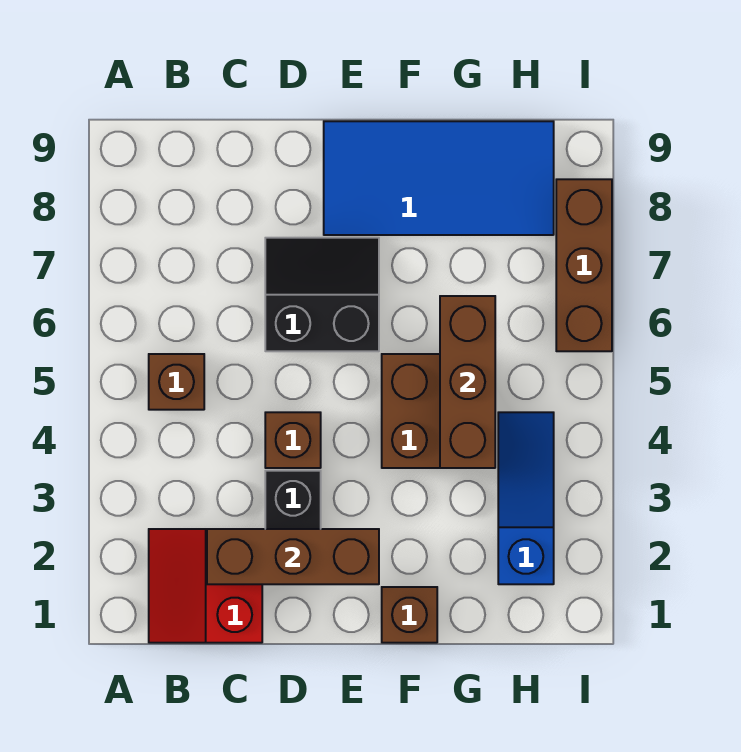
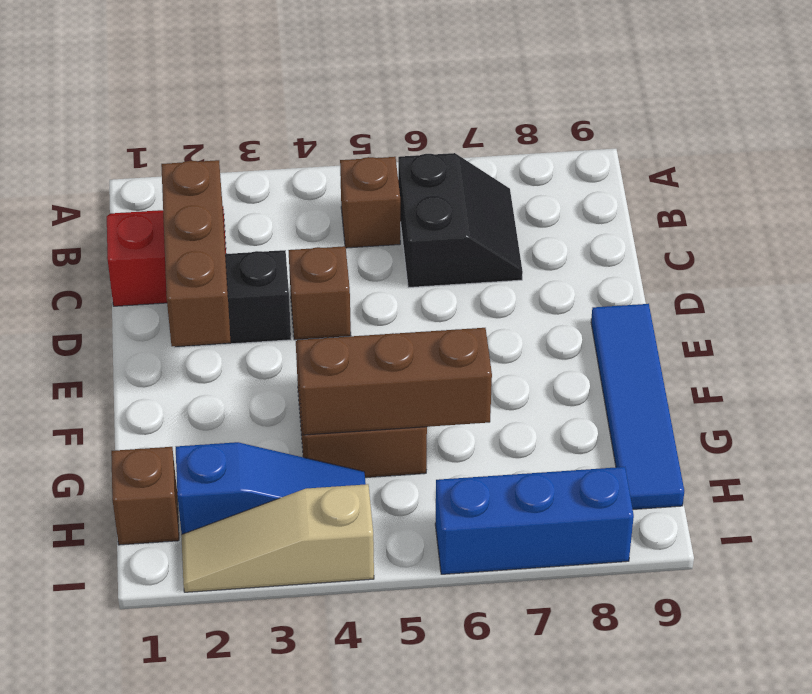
black 2x2 slope [265,238,379,351] -> black 2x2 slope moved to [398,153,523,288]
blue 2x4 tile [324,121,554,235] -> blue 1x4 tile [591,304,684,509]
brown 1x1 brick [382,587,437,643] -> brown 1x1 brick moved to [111,447,179,545]
none -> tan 1x3 slope [181,484,374,592]
brown 1x3 brick [556,179,612,351] -> blue 1x3 brick [435,467,634,574]

